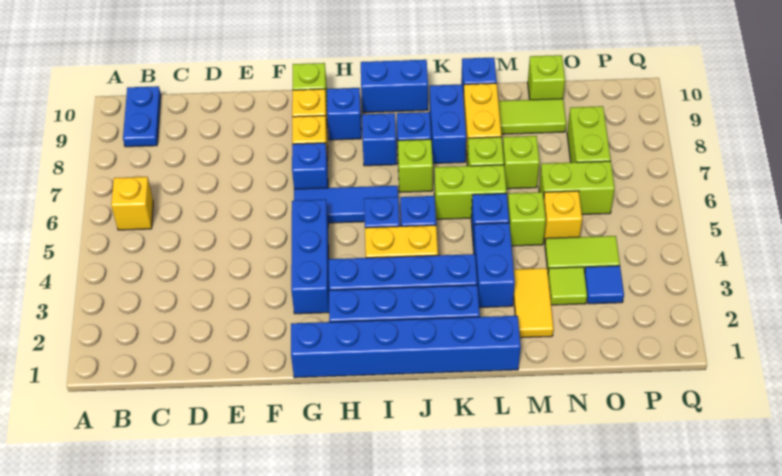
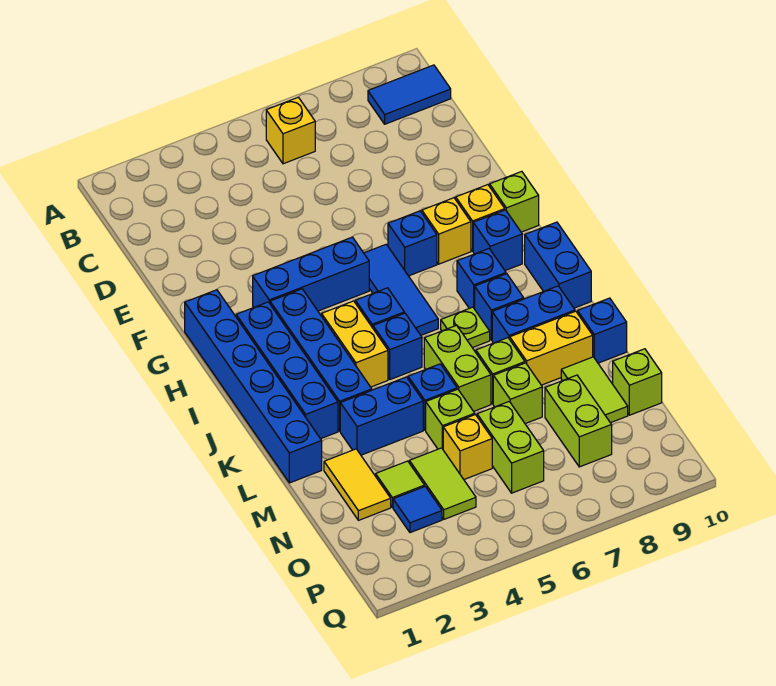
blue 1x2 plate [123,86,161,147] -> blue 1x2 tile [368,65,451,124]
lime 1x1 brick [398,139,433,192] -> lime 1x1 plate [441,307,490,348]
yellow 1x2 tile [514,268,554,338] -> yellow 1x2 tile turned to [324,449,391,520]
lime 1x2 brick [567,106,611,163] -> lime 1x2 brick turned to [545,375,612,467]

